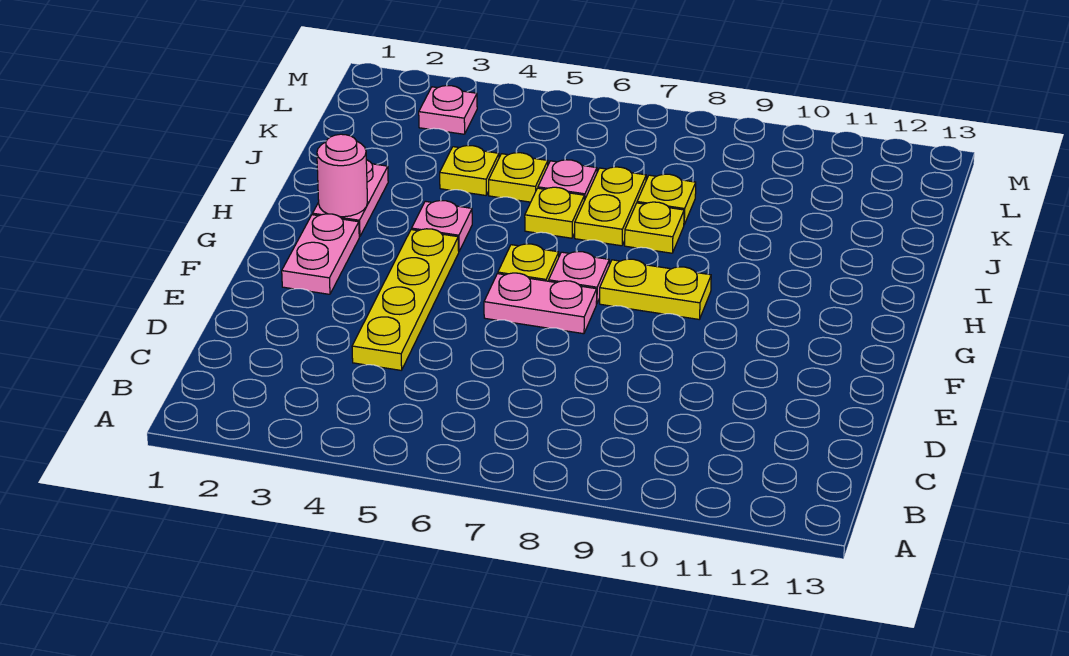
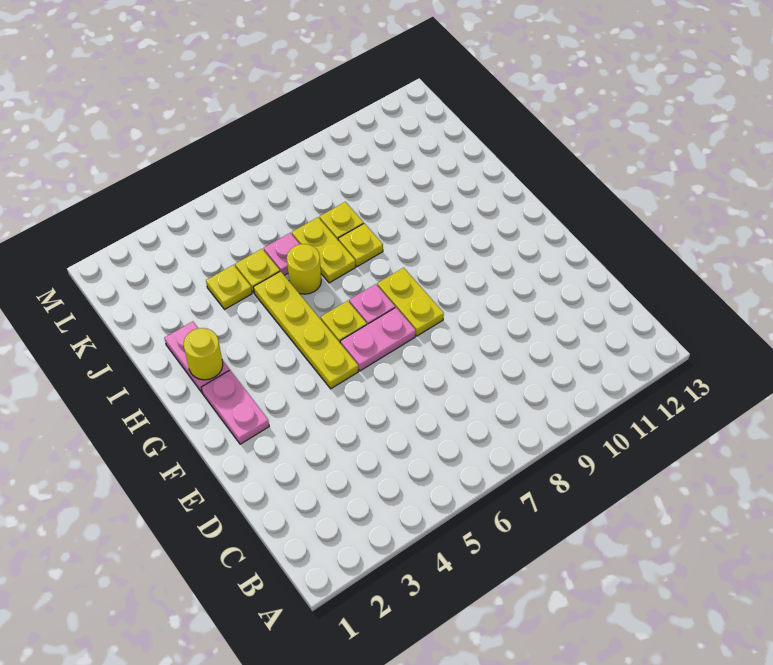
yellow 1x4 plate [352,229,459,370] -> yellow 1x4 plate moved to [253,271,358,389]
yellow 1x2 plate [600,259,711,319] -> yellow 1x2 plate turned to [377,268,444,336]
pink 1x1 round brick [317,134,367,217] -> yellow 1x1 round brick [184,328,223,380]
pink 1x1 plate [412,201,472,251] -> none
yellow 1x1 plate [525,187,584,238] -> yellow 1x1 round brick [287,244,321,294]
pink 1x1 plate [419,86,477,134] -> none

